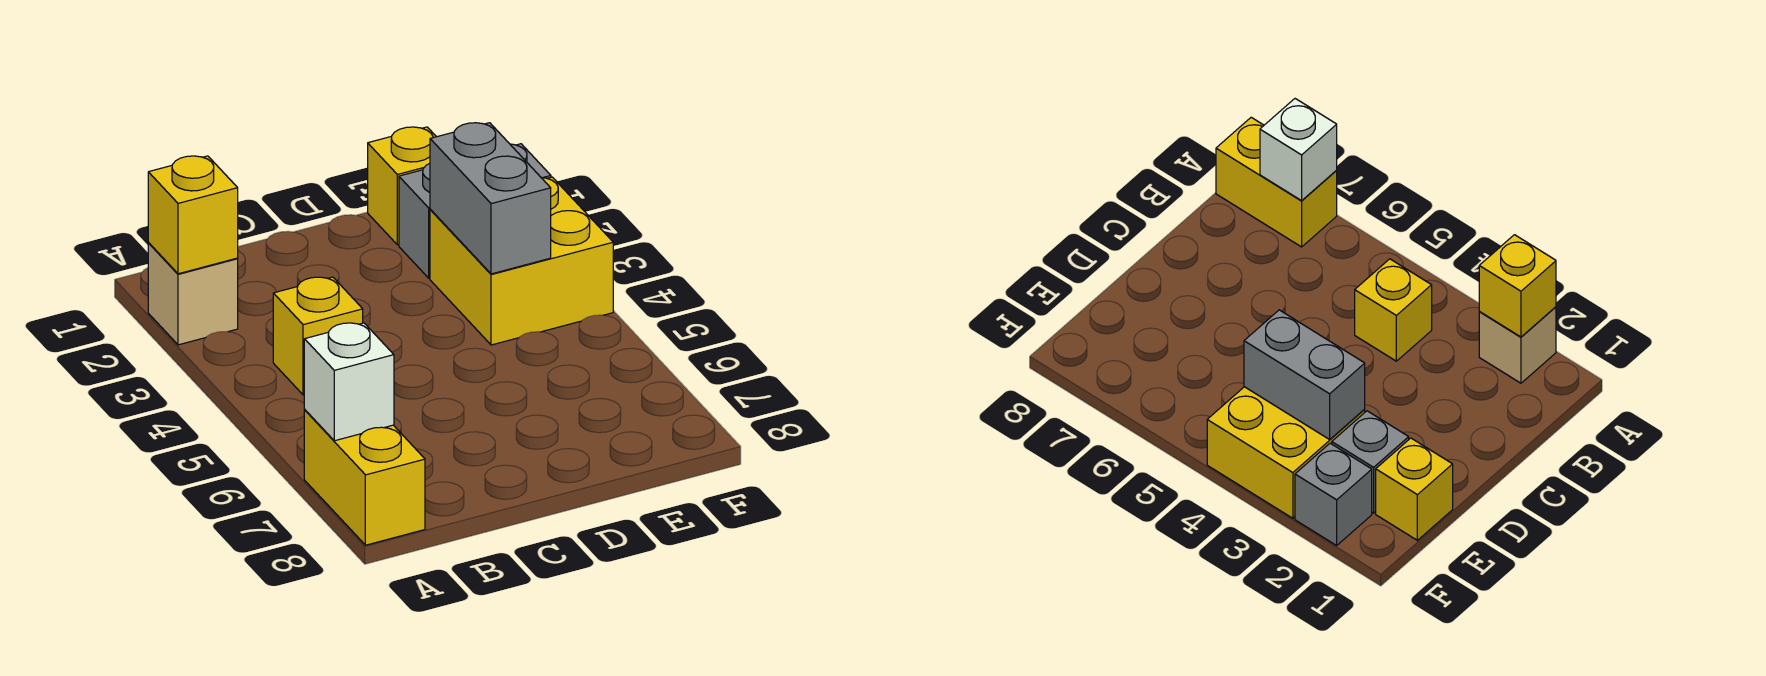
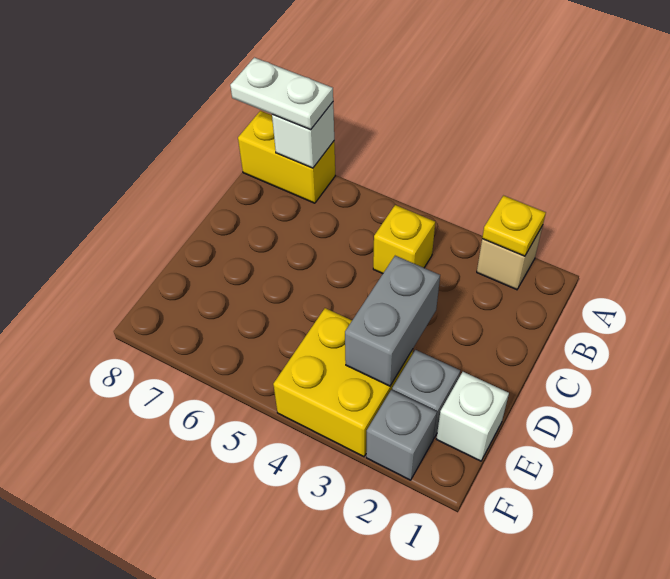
yellow 1x1 brick [148,156,238,274] -> yellow 1x1 plate [482,196,546,256]
none -> white 1x2 plate [230,57,333,130]
yellow 1x1 brick [368,127,436,245] -> white 1x1 brick [437,372,509,461]
grey 1x2 brick [430,123,551,274] -> grey 1x2 brick turned to [345,256,440,386]

